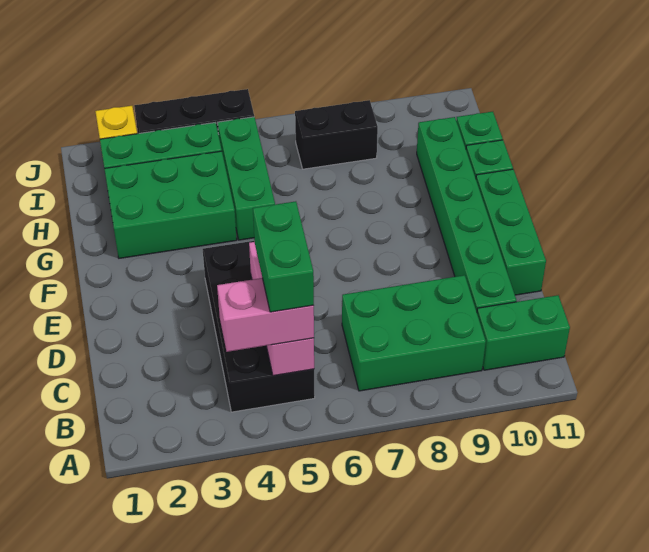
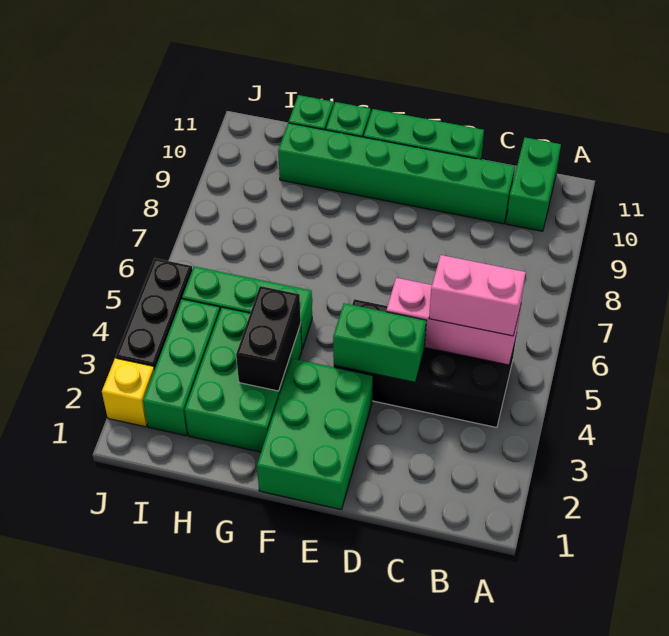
pink 1x2 brick [217,278,314,352] -> pink 1x2 brick turned to [429,255,526,336]
green 1x2 brick [253,201,314,312] -> green 1x2 brick moved to [333,303,426,382]
green 2x3 brick [342,275,486,391] -> green 2x3 brick moved to [257,359,373,509]
black 1x2 brick [295,100,378,169] -> black 1x2 brick moved to [236,286,301,391]

